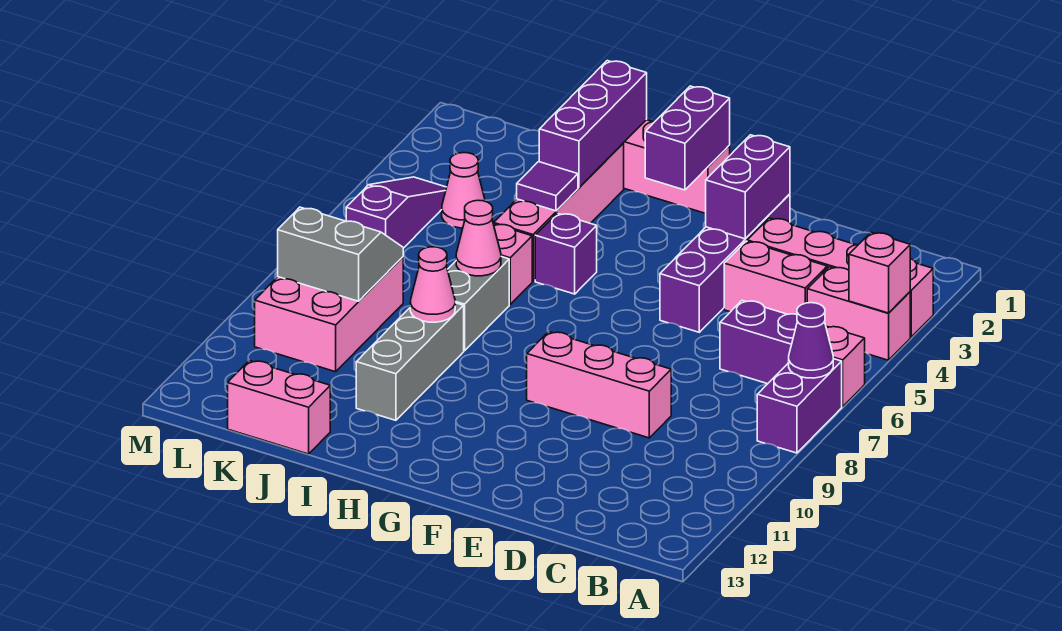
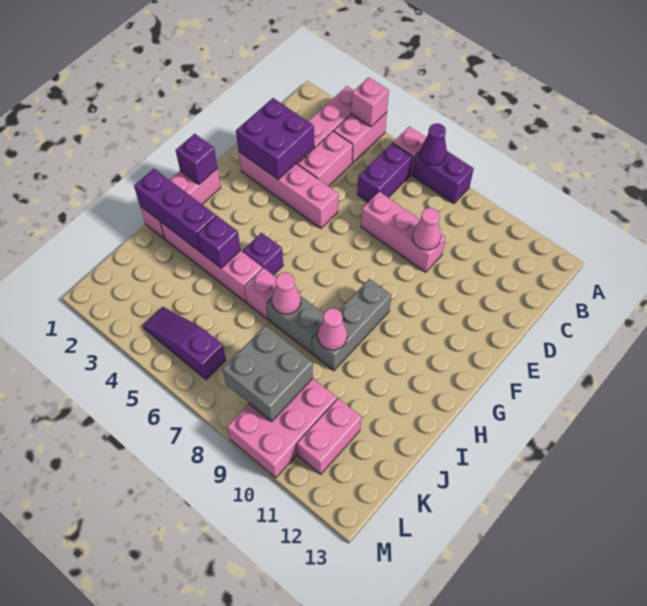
pink 1x3 brick [527,332,671,438] -> pink 1x3 brick turned to [361,192,446,272]
purple 1x4 brick [660,194,790,332] -> pink 1x4 brick [239,152,338,228]
purple 1x2 brick [706,135,790,239] -> purple 2x2 brick [236,98,314,179]
purple 1x2 brick [645,86,730,190] -> purple 1x1 brick [176,134,217,184]
purple 1x1 tile [517,162,578,211] -> purple 1x1 brick [197,216,241,268]
grey 1x3 brick [356,303,464,420] -> grey 1x3 brick turned to [312,279,391,371]
pink 1x2 brick [228,360,330,454] -> pink 1x2 brick moved to [297,398,361,474]
pink 1x1 cone [442,153,485,228] -> pink 1x1 cone moved to [413,208,441,250]
pink 2x3 brick [255,257,403,372] -> pink 2x3 brick turned to [227,379,337,478]
grey 2x2 slope [278,207,403,301] -> grey 2x2 brick [222,326,313,422]

